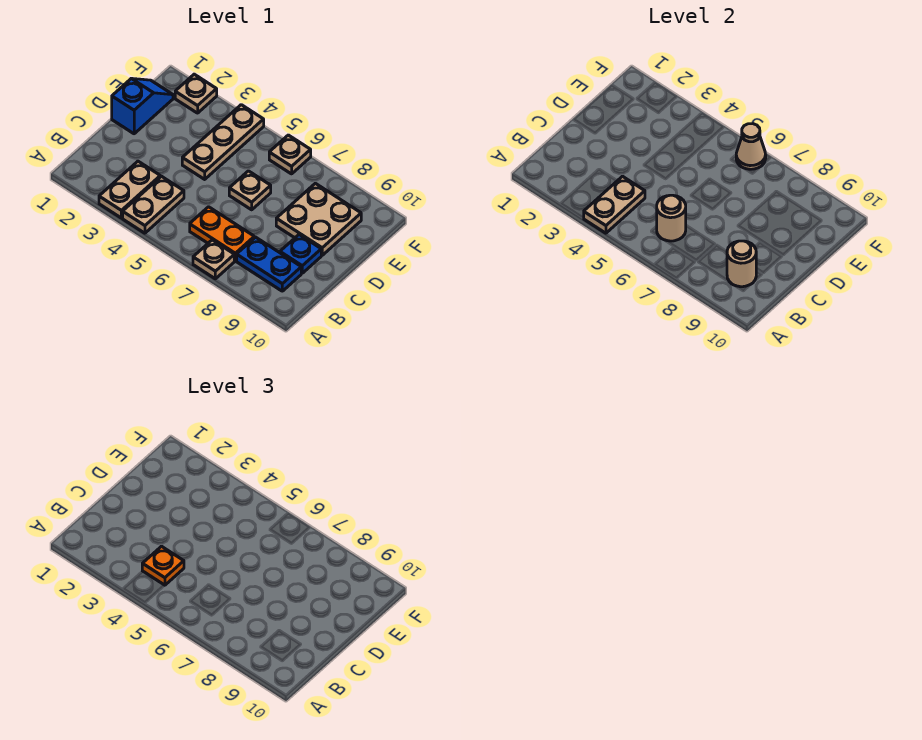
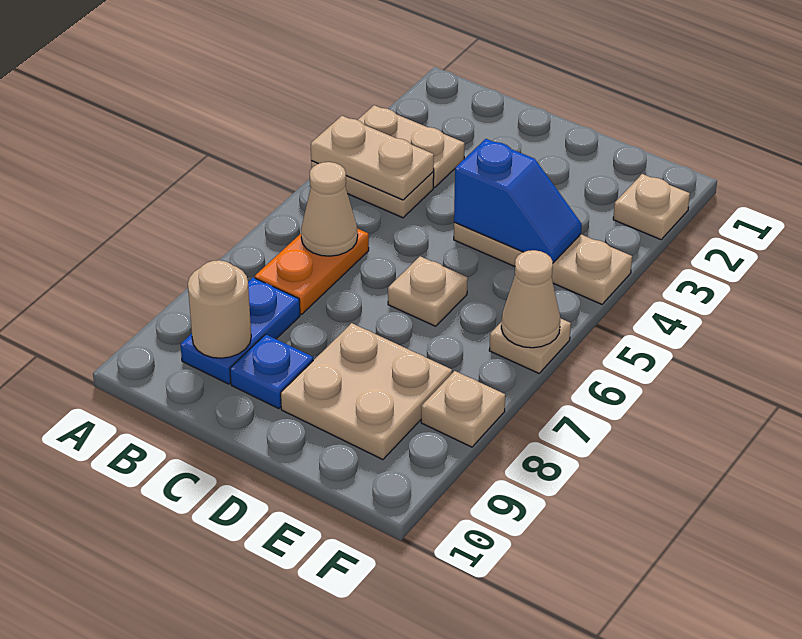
tan 1x1 plate [193,240,234,279] -> tan 1x1 plate moved to [421,371,505,447]
orange 1x1 plate [142,546,184,585] -> none
tan 1x1 round brick [657,195,686,241] -> tan 1x1 cone [301,162,358,256]
blue 1x2 slope [112,78,173,134] -> blue 1x2 slope moved to [454,139,582,263]

